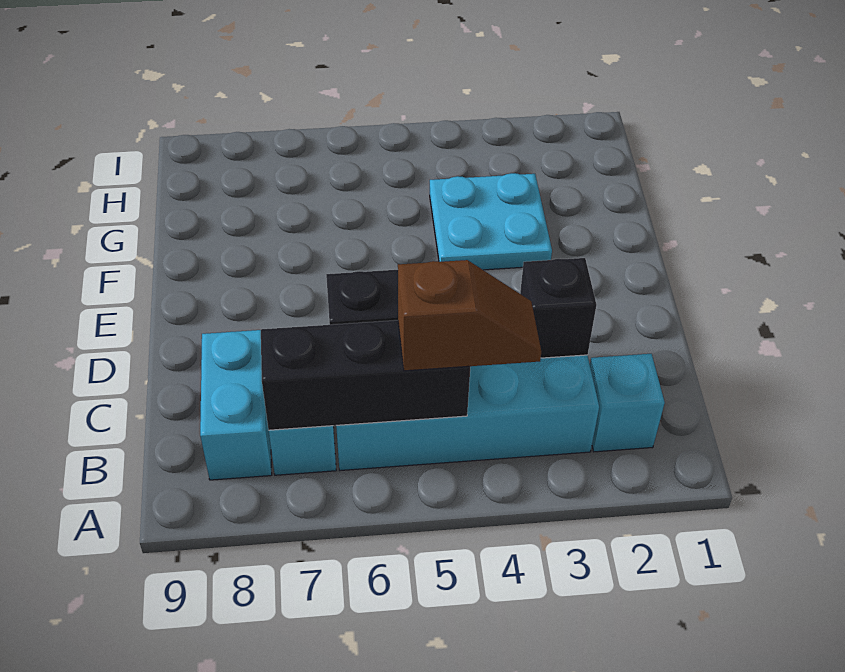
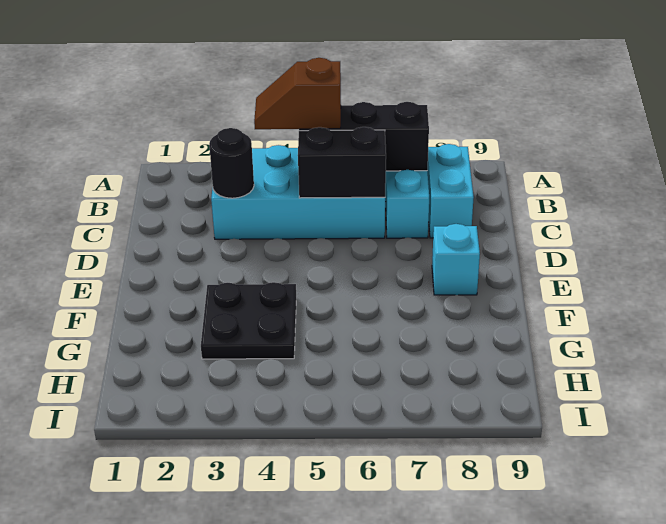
cyan 1x1 brick [590,354,665,452] -> cyan 1x1 brick moved to [432,224,480,295]
black 1x1 brick [520,258,596,358] -> black 1x1 round brick [209,128,254,198]
cyan 2x2 plate [430,173,552,270] -> black 2x2 plate [201,282,296,359]

